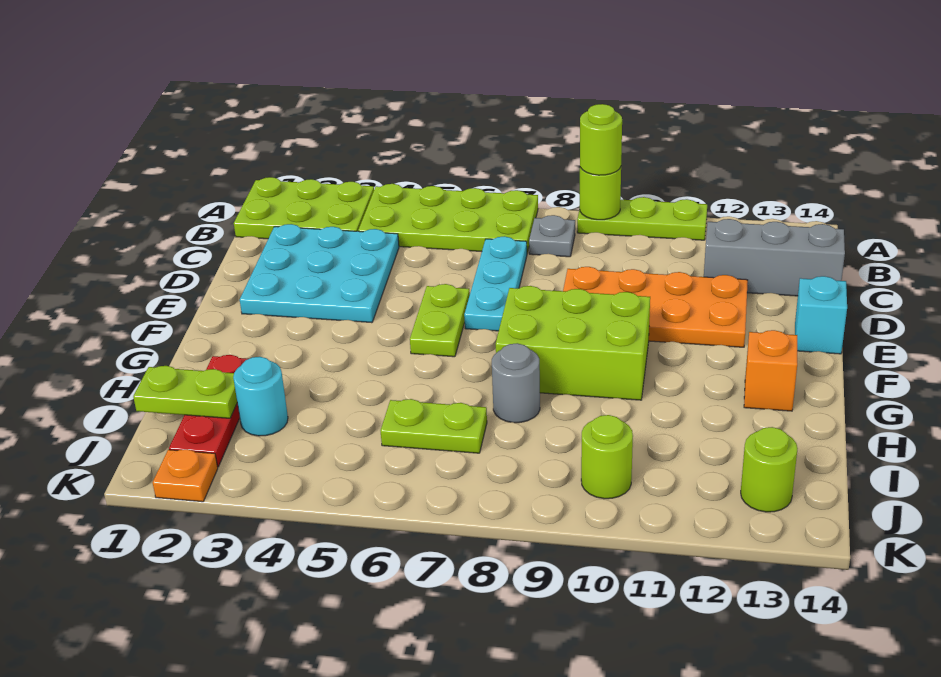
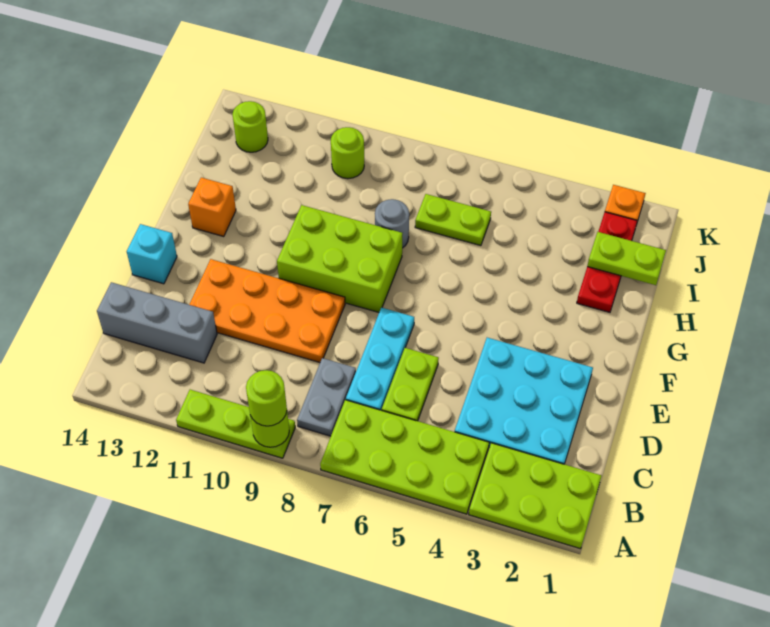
grey 1x1 plate [529,215,575,257] -> grey 1x2 plate [297,358,356,436]
lime 1x2 plate [410,284,470,357] -> lime 1x2 plate moved to [382,348,439,421]
cyan 1x1 round brick [233,357,288,436] -> none

